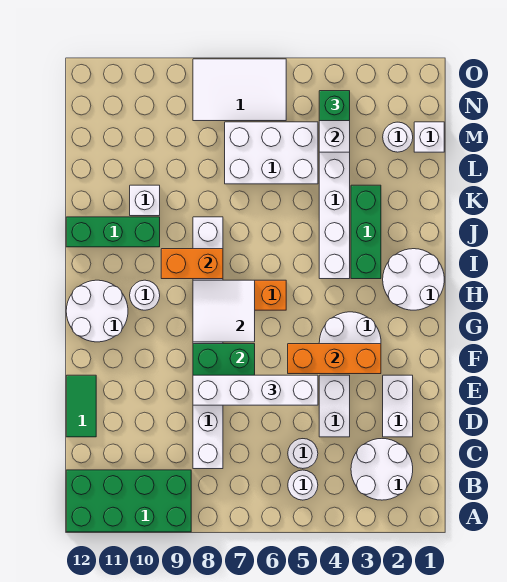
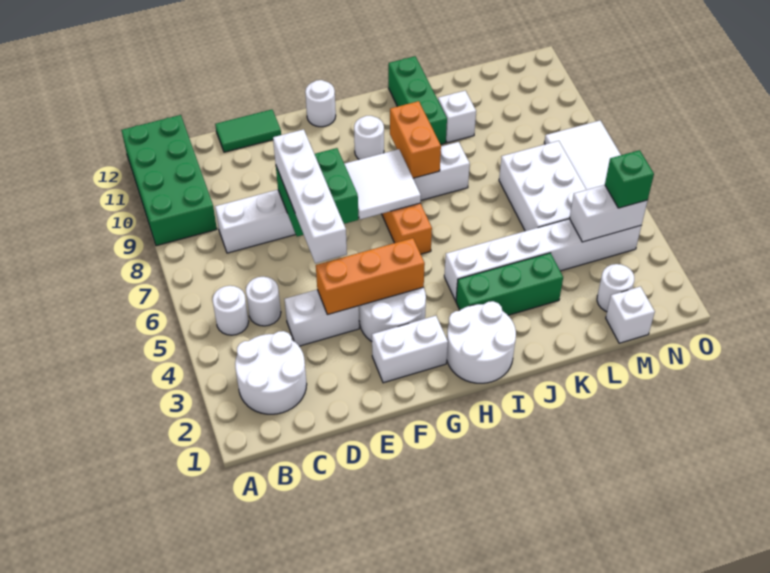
white 1x2 brick [383,375,413,437] -> white 1x2 brick moved to [372,316,448,383]
orange 1x3 brick [288,344,381,374] -> orange 1x3 brick turned to [316,238,425,315]
white 2x2 round brick [66,280,128,342] -> white 1x1 round brick [305,80,336,127]

